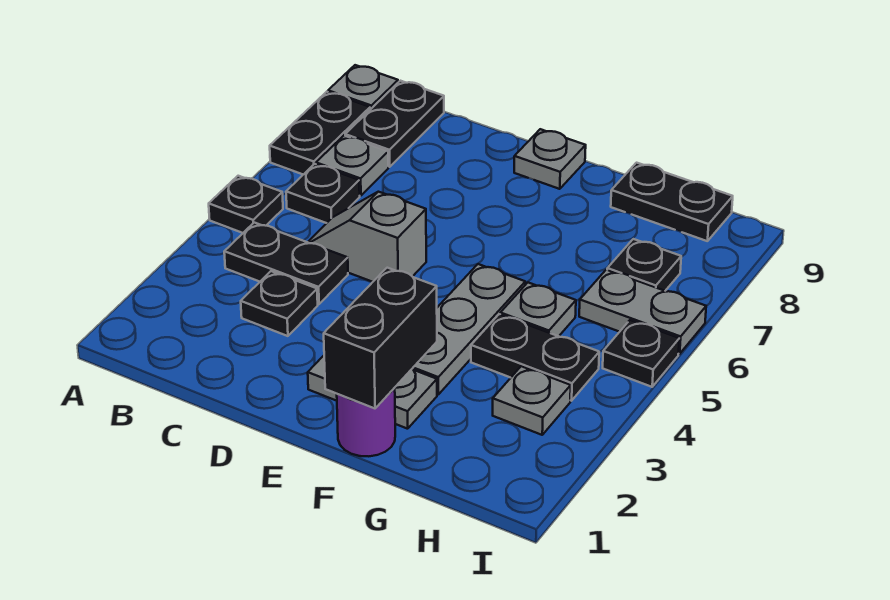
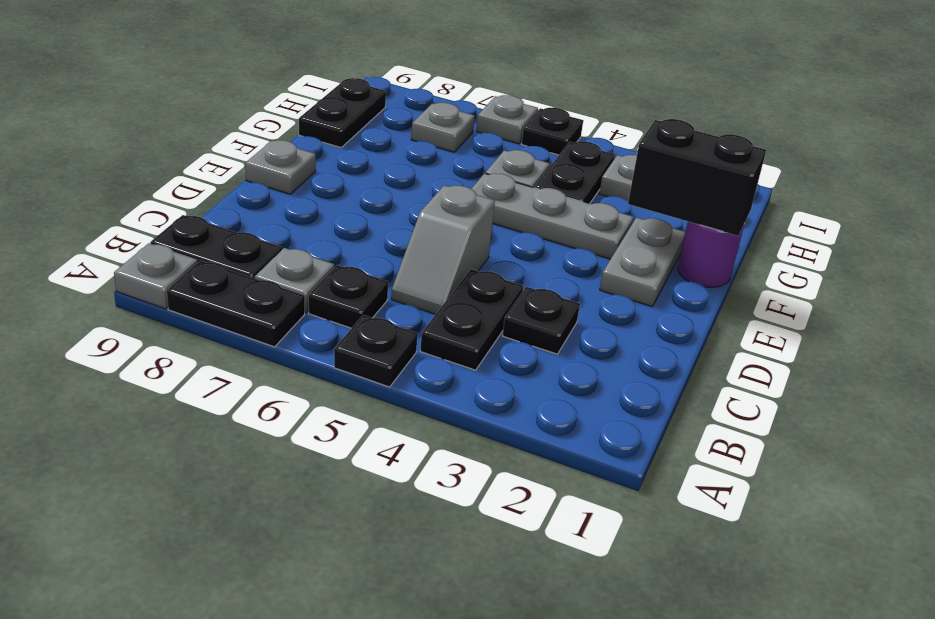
grey 1x2 plate [579,270,706,354] -> grey 1x1 plate [476,95,538,144]
black 1x1 plate [607,239,681,291] -> grey 1x1 plate [411,103,475,152]

